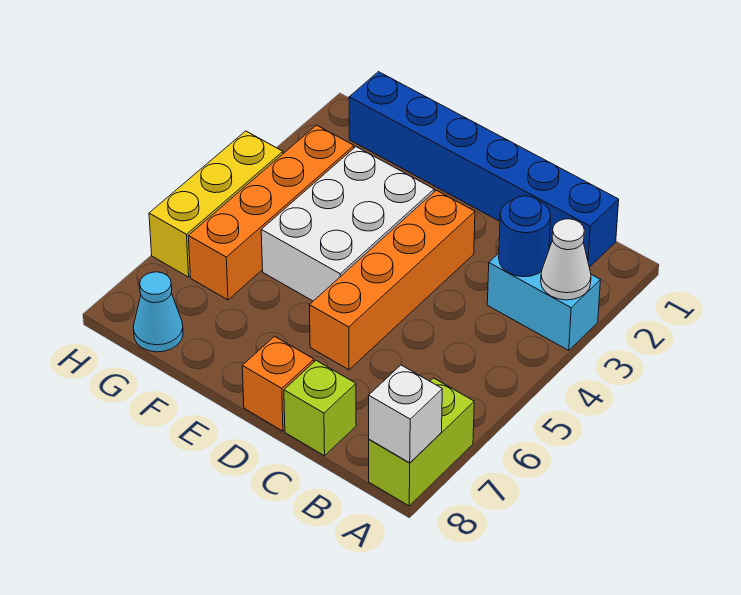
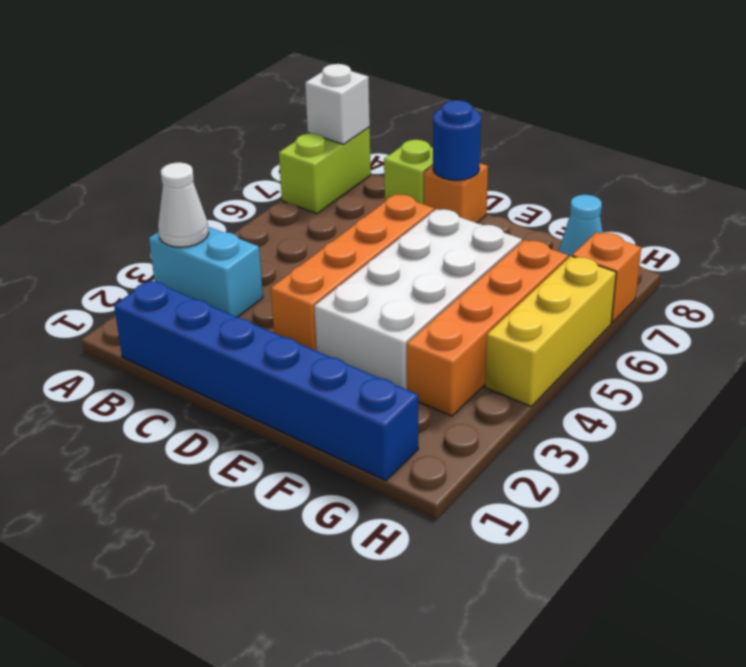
blue 1x1 round brick [499,196,551,277] -> blue 1x1 round brick moved to [433,100,481,180]
white 2x3 brick [261,147,434,301] -> white 2x4 brick [314,209,522,390]
none -> orange 1x1 brick [572,232,641,323]

